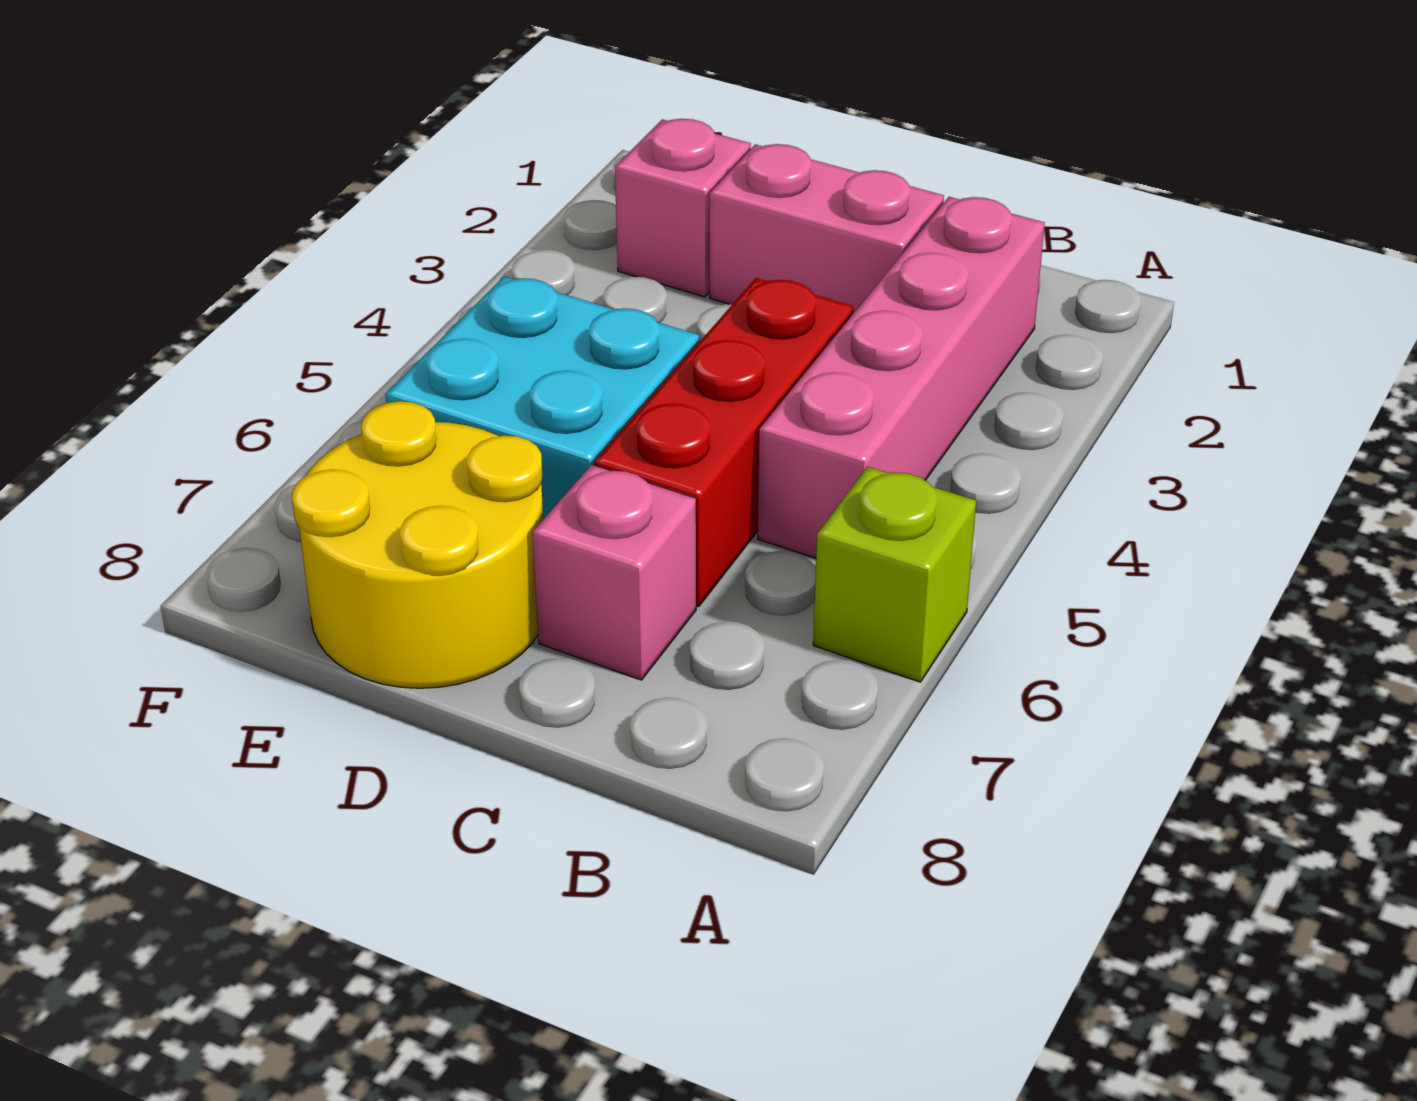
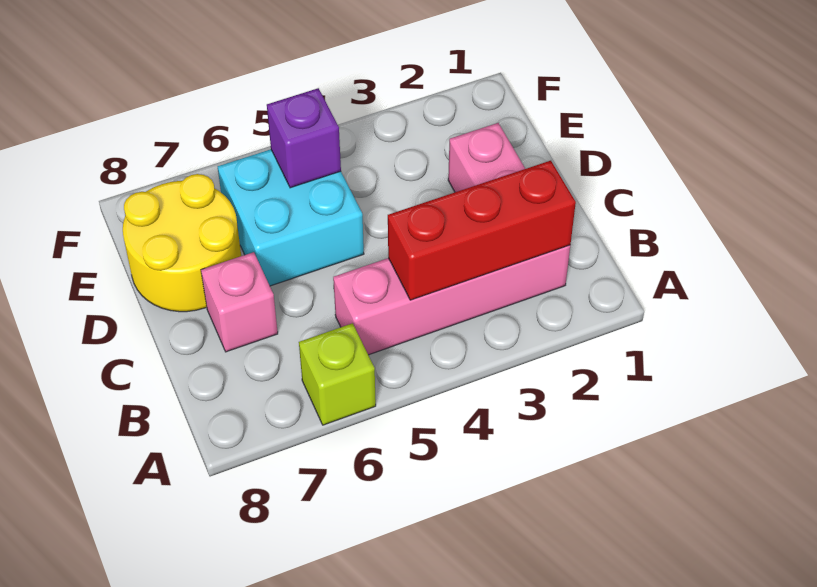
red 1x3 brick [594,278,853,607] -> red 1x3 brick moved to [388,161,576,300]
pink 1x1 brick [615,119,751,297] -> none
none -> purple 1x1 brick [267,88,341,188]

